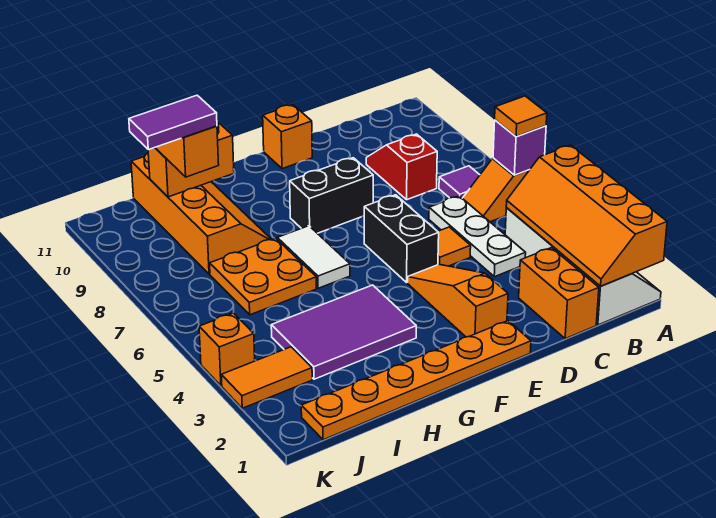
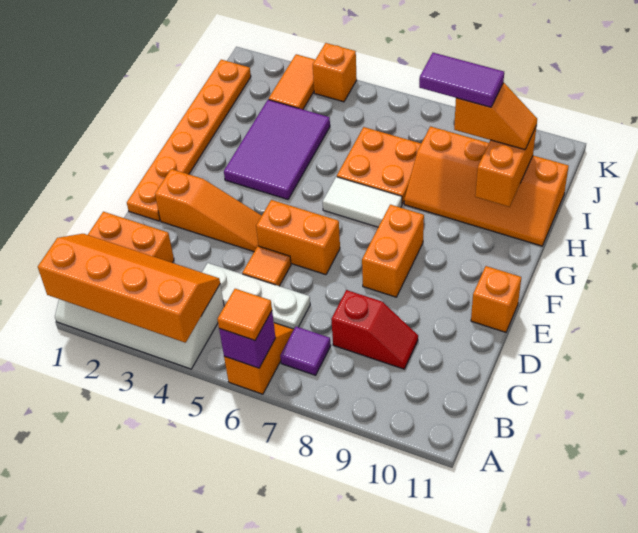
black 1x2 brick [364,195,439,282] -> orange 1x2 brick [256,200,340,275]
black 1x2 brick [290,158,373,233] -> orange 1x2 brick [362,205,424,297]
purple 1x2 tile [129,95,217,150] -> purple 1x2 tile turned to [419,53,504,107]

